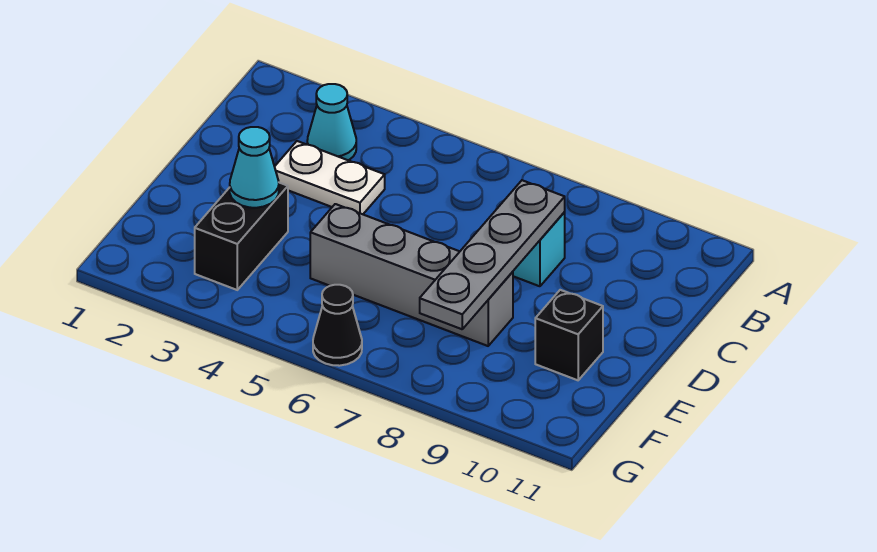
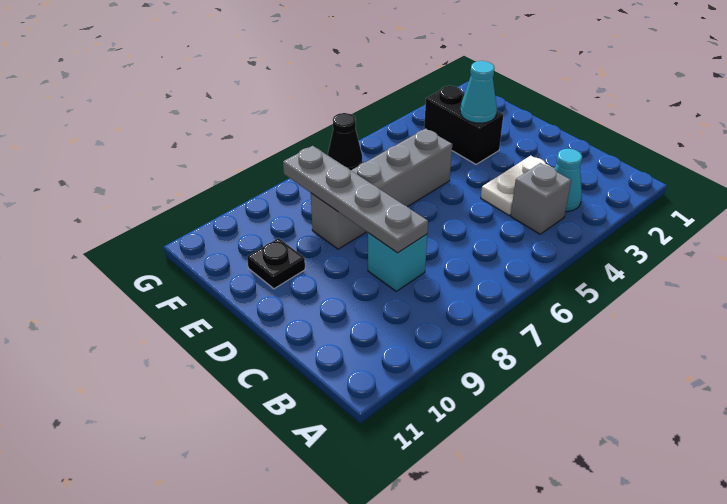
none -> grey 1x1 brick [511,163,571,234]
black 1x1 brick [535,290,603,380] -> black 1x1 plate [247,238,305,289]

